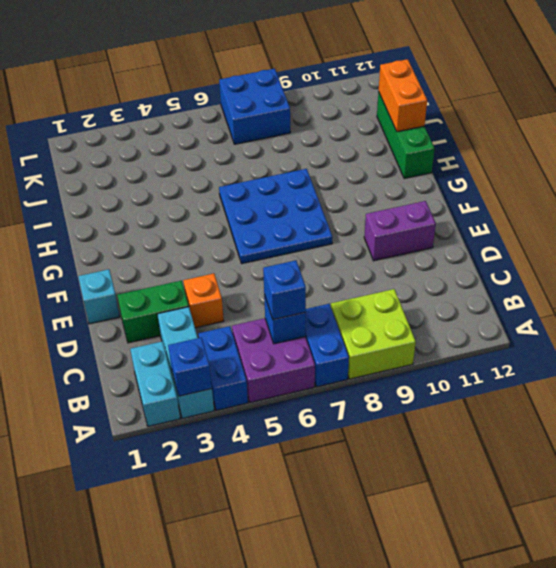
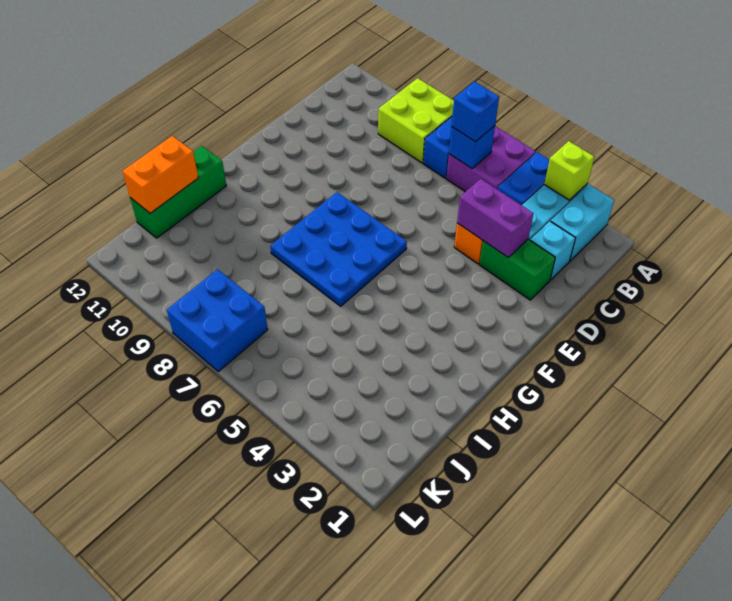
blue 1x1 brick [168,338,212,396] -> lime 1x1 brick [544,141,594,200]
cyan 1x1 brick [78,269,120,324] -> cyan 1x1 brick moved to [530,221,575,280]
purple 1x2 brick [364,201,436,261] -> purple 1x2 brick moved to [457,179,533,257]

